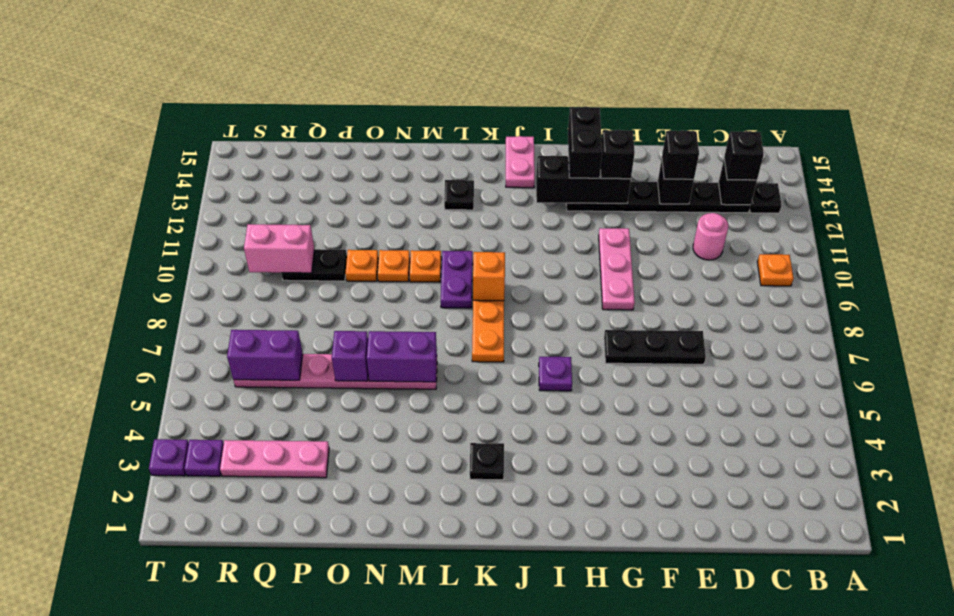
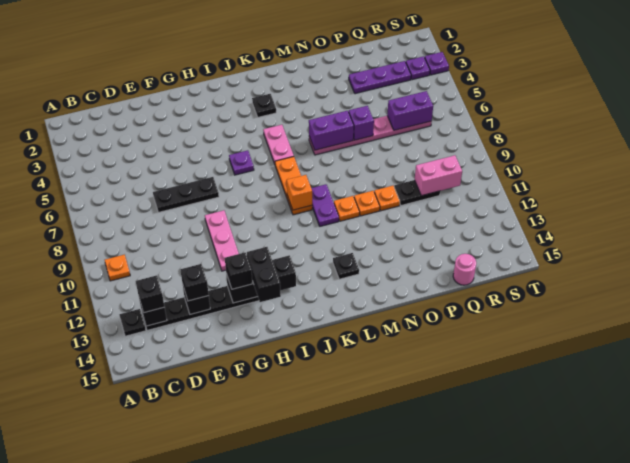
pink 1x1 round brick [693,213,728,260] -> pink 1x1 round brick moved to [453,254,476,285]
pink 1x2 plate [506,136,535,188] -> pink 1x2 plate moved to [263,125,294,164]
pink 1x3 plate [220,440,329,478] -> purple 1x3 plate [349,61,411,94]

